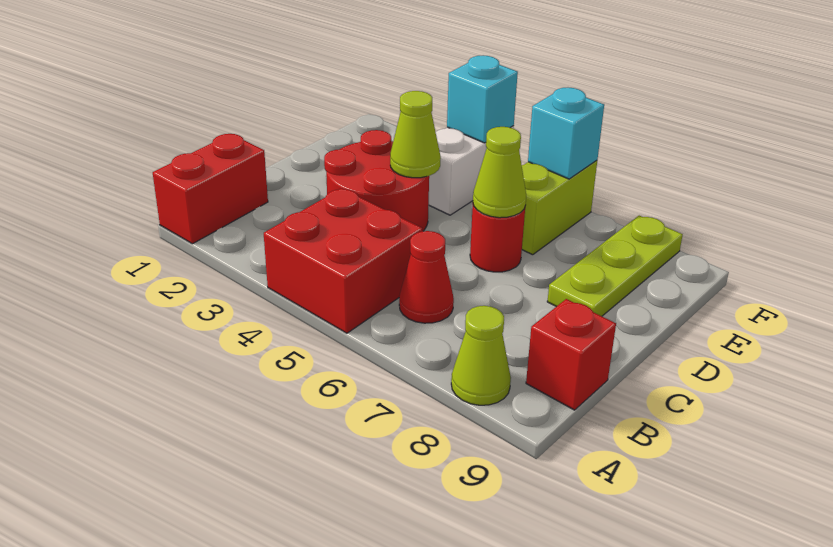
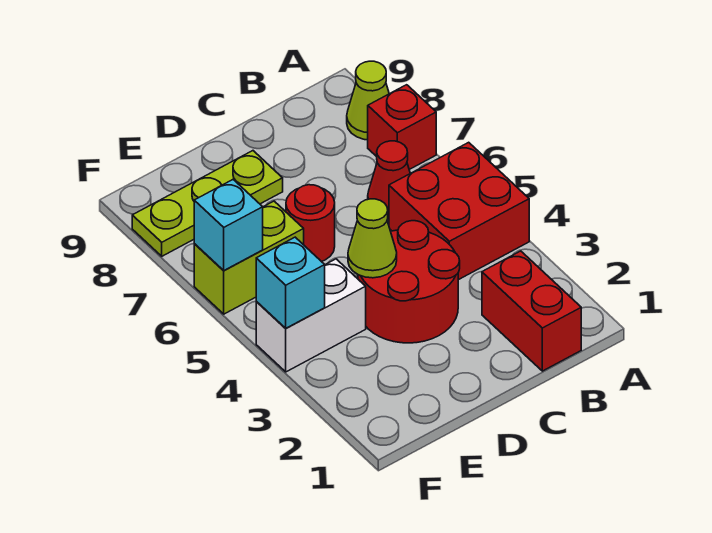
red 1x2 brick [153,134,268,244] -> red 1x2 brick turned to [482,251,581,371]
red 1x1 brick [526,299,616,410] -> red 1x1 brick moved to [368,85,436,170]
lime 1x1 cone [473,127,526,218] -> none

